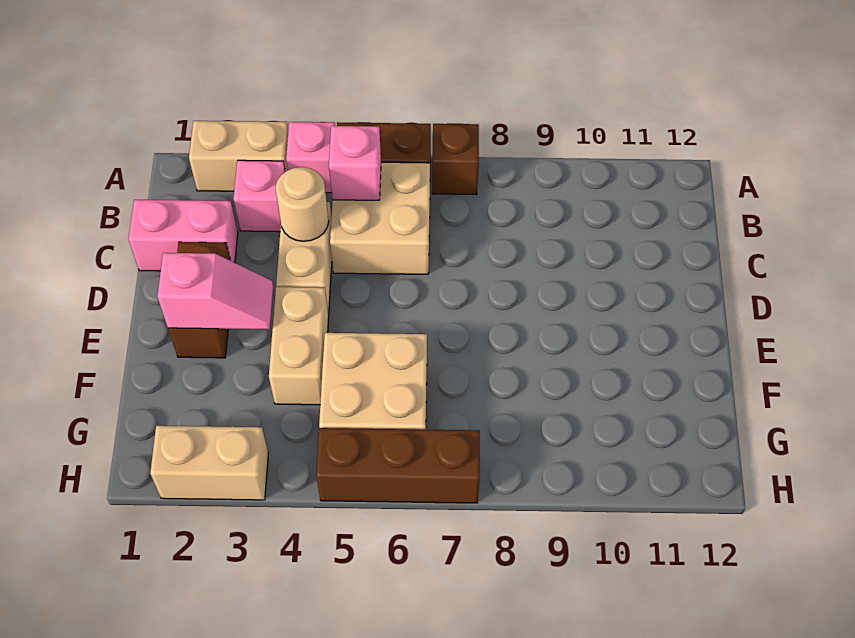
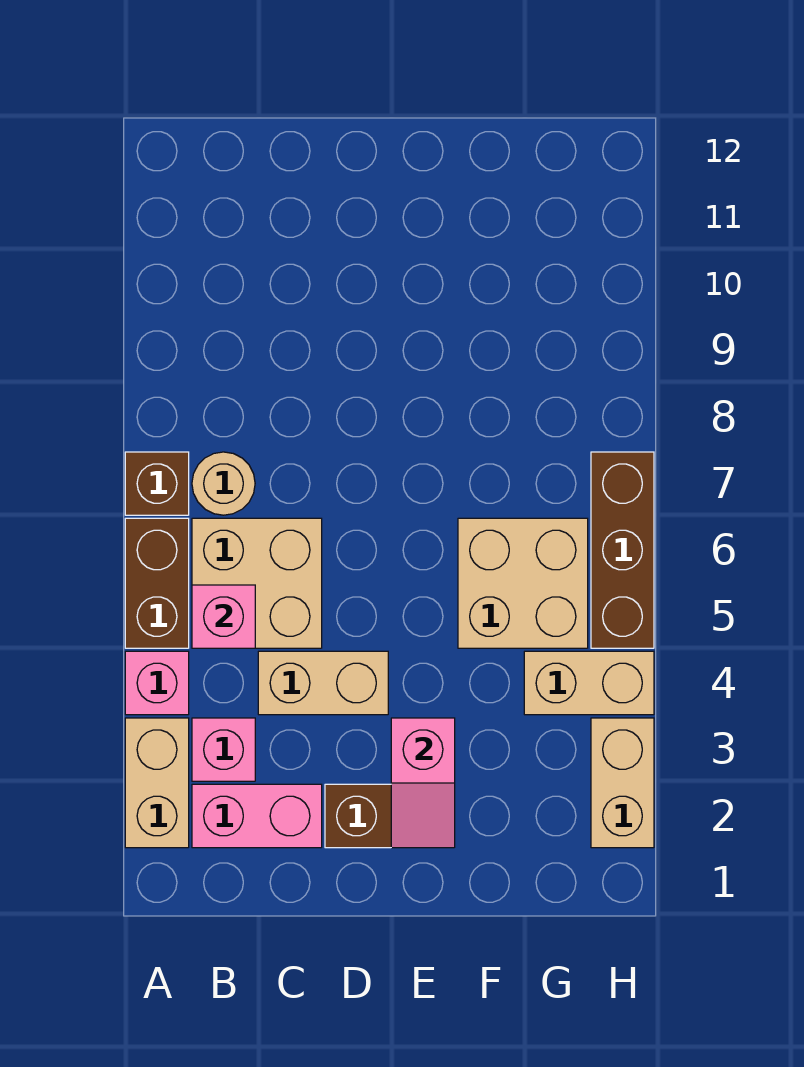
pink 1x2 brick [129,200,238,271] -> pink 1x2 brick turned to [192,784,322,848]
tan 1x1 round brick [276,167,329,241] -> tan 1x1 round brick moved to [192,452,255,515]
pink 1x2 slope [157,253,273,329] -> pink 1x2 slope turned to [391,718,455,848]
tan 1x2 brick [269,287,329,405] -> tan 1x2 brick moved to [524,651,654,715]

